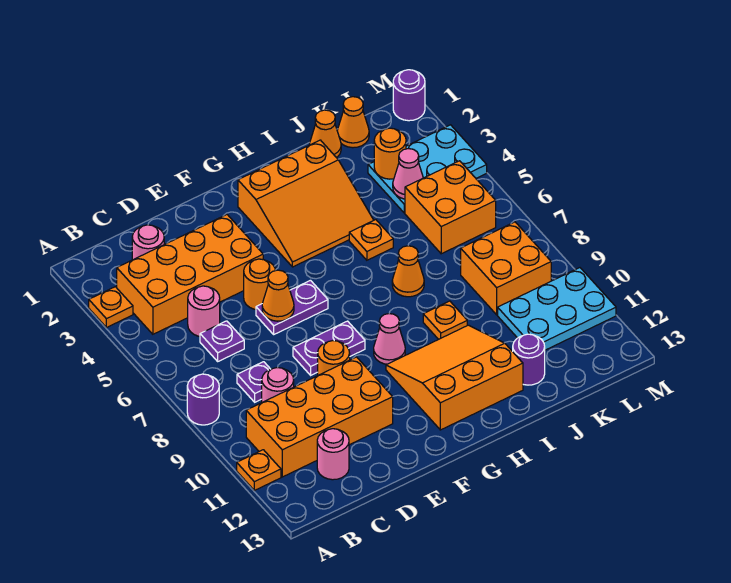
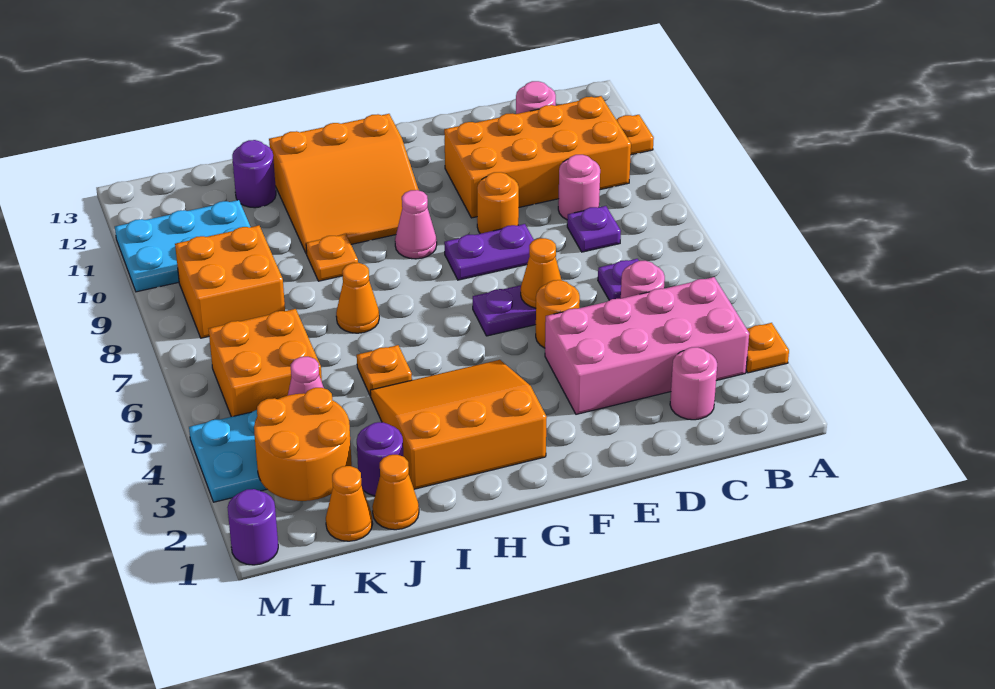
purple 1x1 round brick [187,374,219,425] -> purple 1x1 round brick moved to [357,422,403,496]
orange 2x4 brick [117,215,263,334] -> pink 2x4 brick [545,277,749,414]
orange 1x1 round brick [374,128,406,179] -> orange 2x2 round brick [254,388,352,501]

